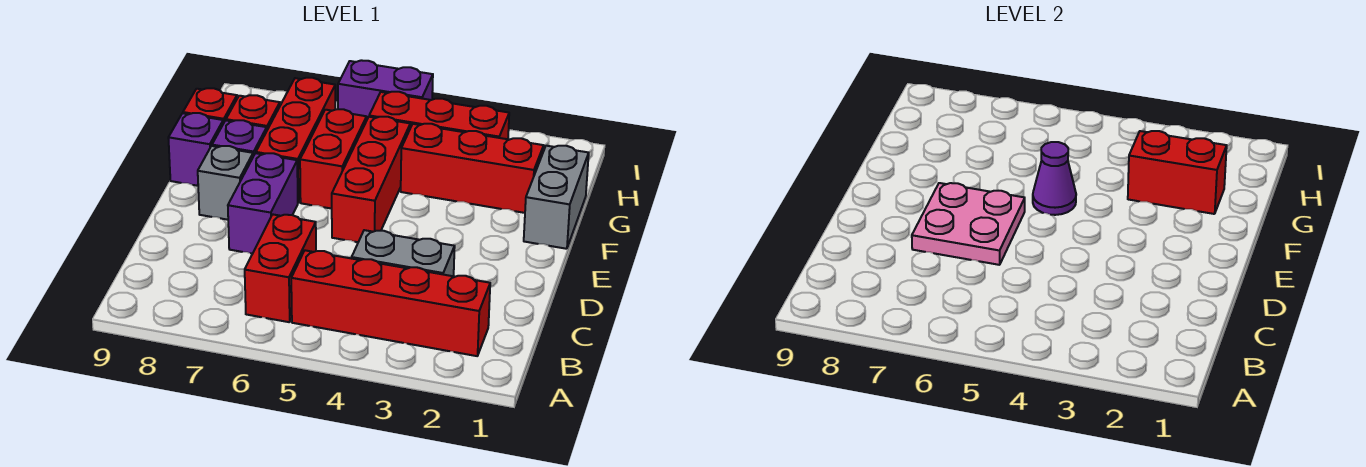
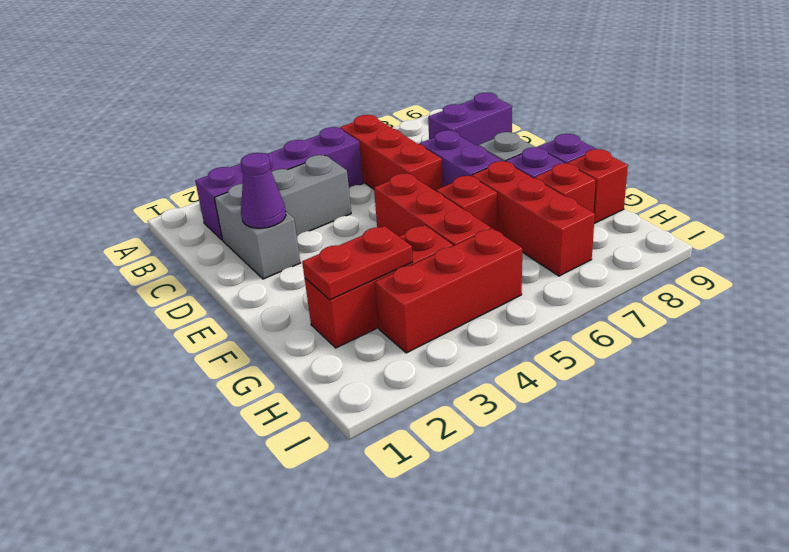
red 1x4 brick [291,250,490,356] -> purple 1x4 brick [195,127,363,240]
red 1x2 brick [245,214,316,322] -> red 1x3 brick [340,115,443,191]
pink 2x2 plate [912,183,1025,265] -> none
grey 1x2 brick [524,146,589,249] -> grey 1x2 brick moved to [214,184,300,279]
purple 1x1 cone [1033,142,1076,215] -> purple 1x1 cone moved to [241,153,286,228]
red 1x2 brick [300,109,367,209] -> red 1x1 brick [436,176,497,231]
red 1x2 brick [1128,131,1227,214] -> red 1x2 plate [302,226,413,300]
purple 1x2 brick [338,60,433,119] -> purple 1x2 brick moved to [428,93,512,146]

